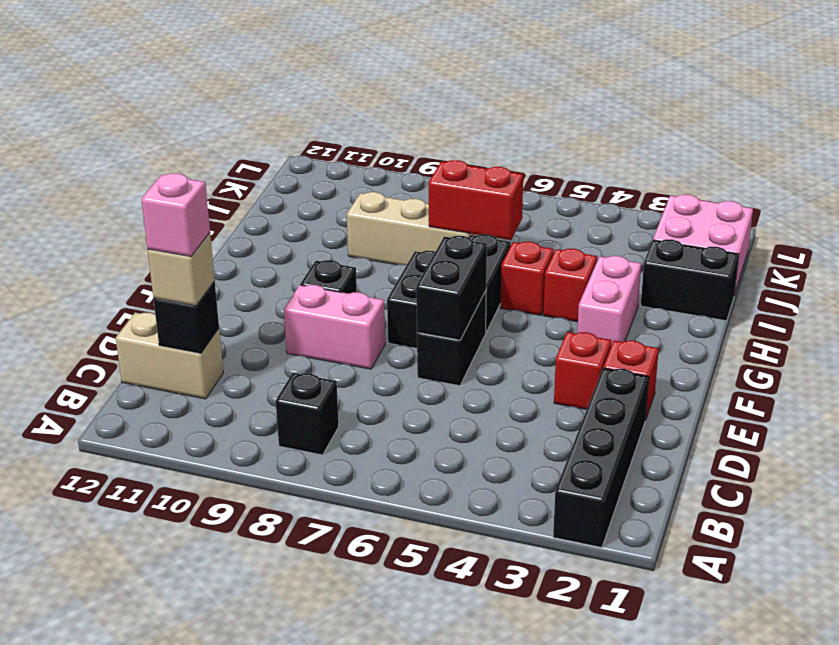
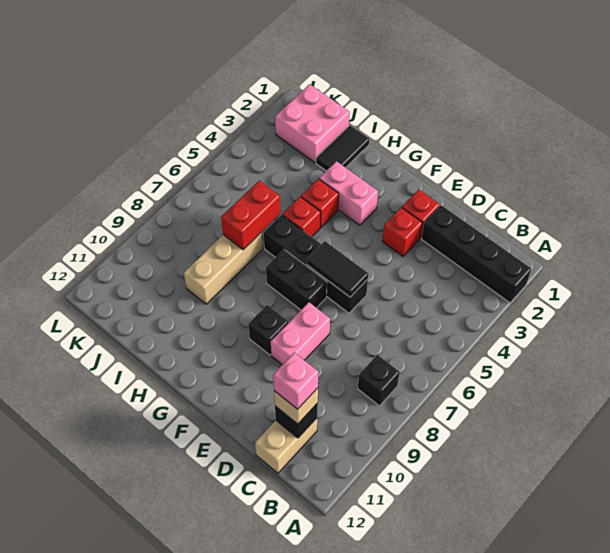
black 1x2 brick [416,236,487,340] -> black 1x2 tile [307,241,368,297]
black 1x2 brick [641,239,739,321] -> black 1x2 tile [316,126,369,171]

